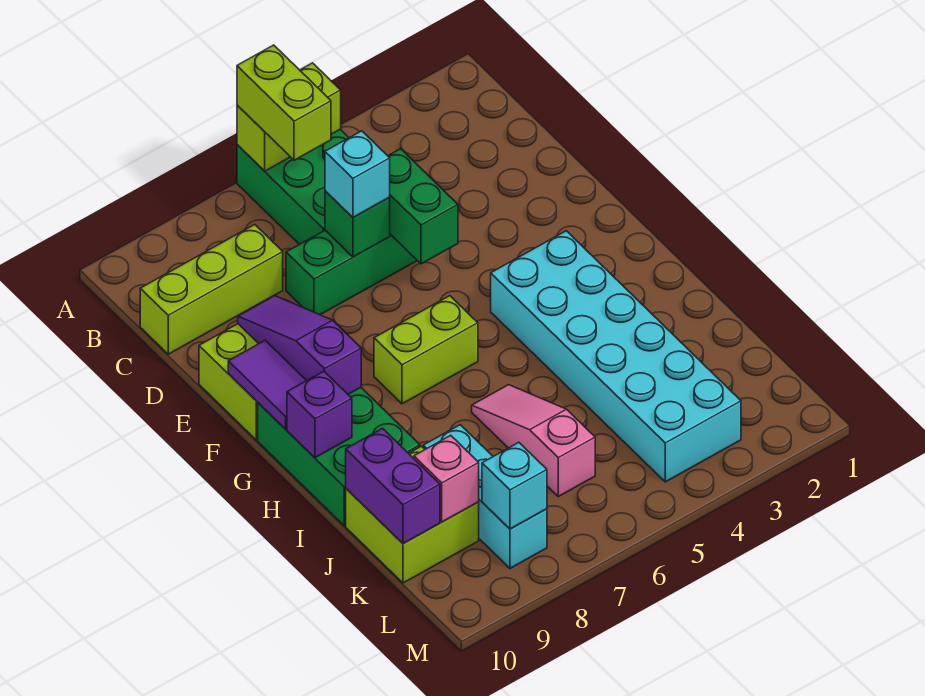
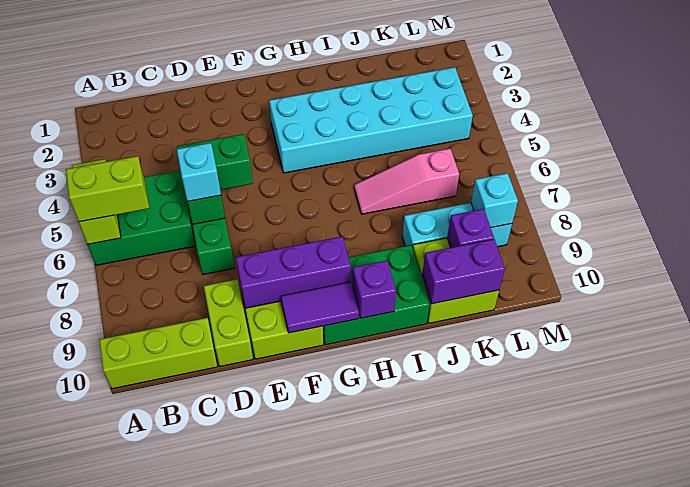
lime 1x3 brick [140,225,283,354] -> lime 1x3 brick turned to [99,318,218,389]
purple 1x3 slope [238,296,361,394] -> purple 1x3 brick [236,236,351,308]
lime 1x2 brick [374,296,478,404] -> lime 1x2 brick moved to [204,279,253,366]
pink 1x1 brick [414,435,479,522] -> purple 1x1 brick [447,209,494,248]

